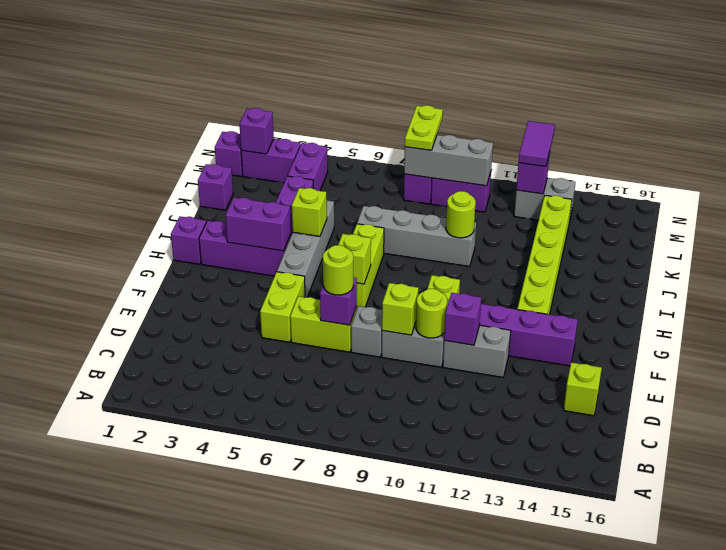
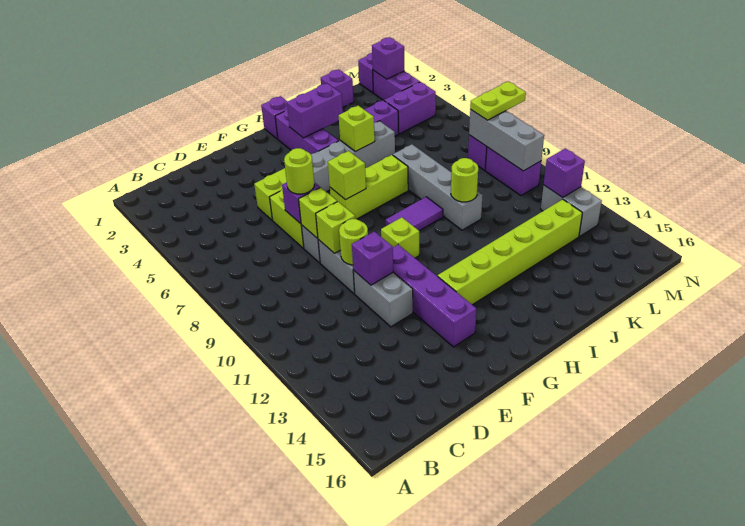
lime 1x1 brick [564,362,602,416] -> lime 1x1 brick moved to [299,187,337,238]
purple 1x2 brick [225,197,291,251] -> purple 1x2 brick turned to [287,83,343,138]
purple 1x2 tile [519,121,555,167] -> purple 1x2 tile moved to [386,197,443,231]

